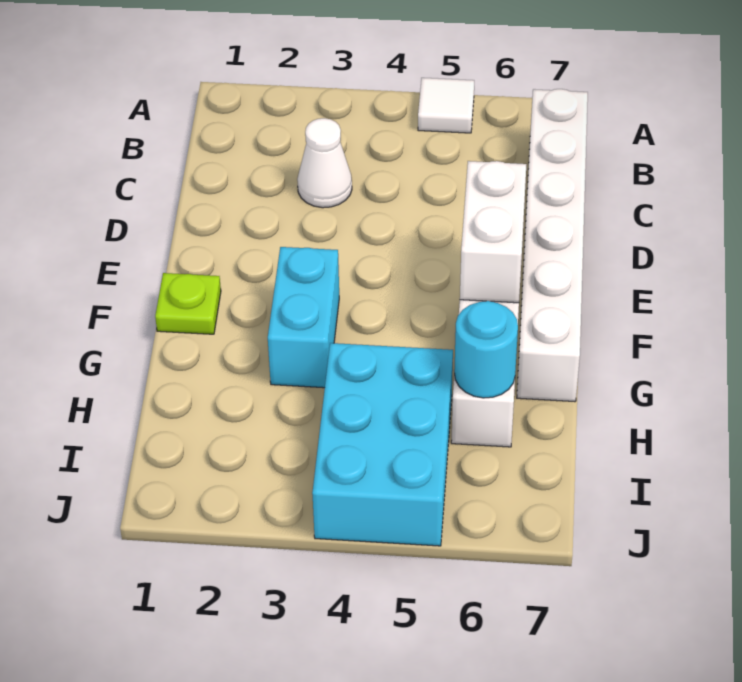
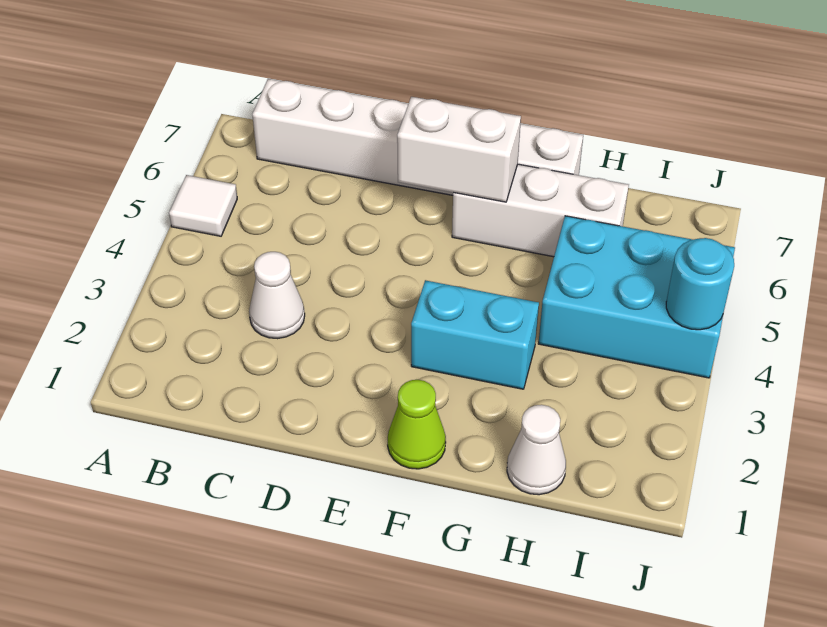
lime 1x1 plate [155,273,221,334] -> lime 1x1 cone [388,380,446,469]
none -> white 1x1 cone [507,405,566,495]
cyan 1x1 round brick [454,301,518,398] -> cyan 1x1 round brick moved to [666,238,734,330]

